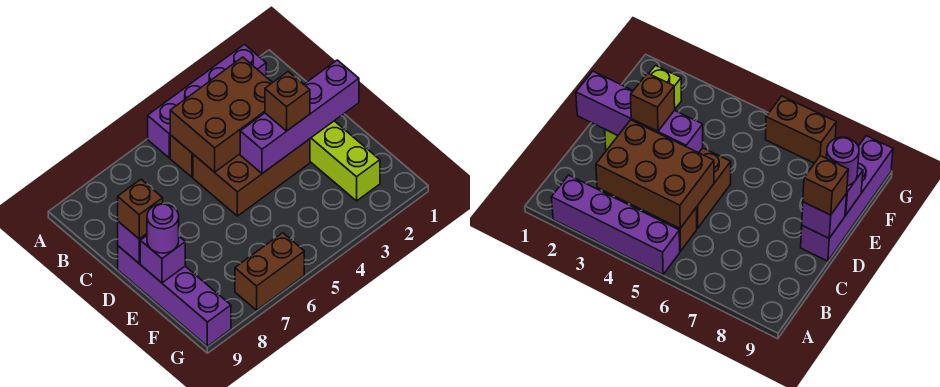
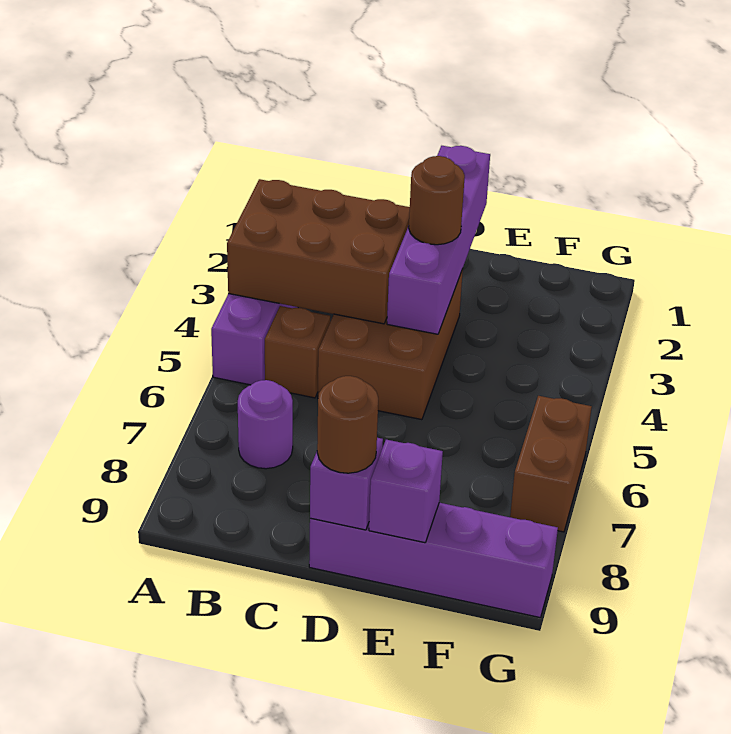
brown 2x3 brick [170,57,272,172] -> brown 2x3 brick turned to [227,179,410,324]
lime 1x3 brick [310,121,380,201] -> none
brown 1x1 brick [265,72,310,131] -> brown 1x1 round brick [409,156,465,245]
brown 1x1 brick [118,180,163,239] -> brown 1x1 round brick [317,376,378,473]
purple 1x1 round brick [147,204,179,253] -> purple 1x1 round brick moved to [238,380,293,469]

